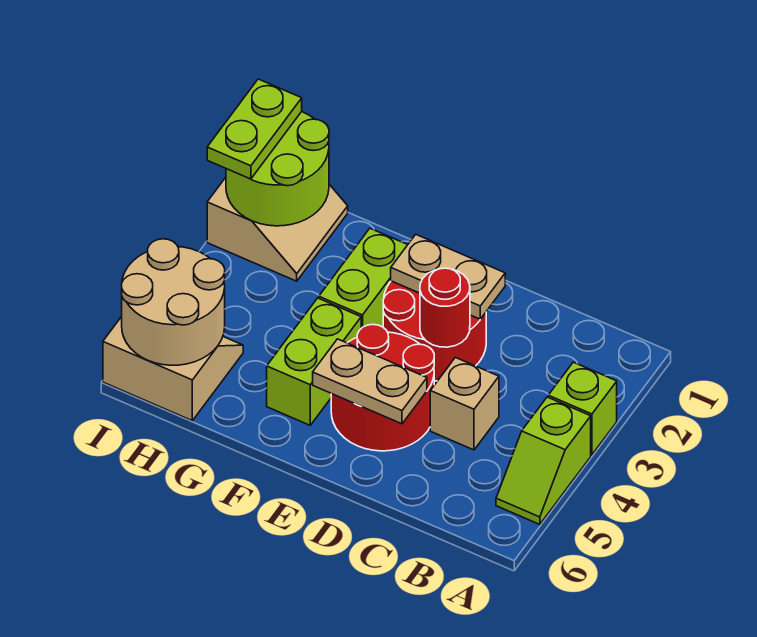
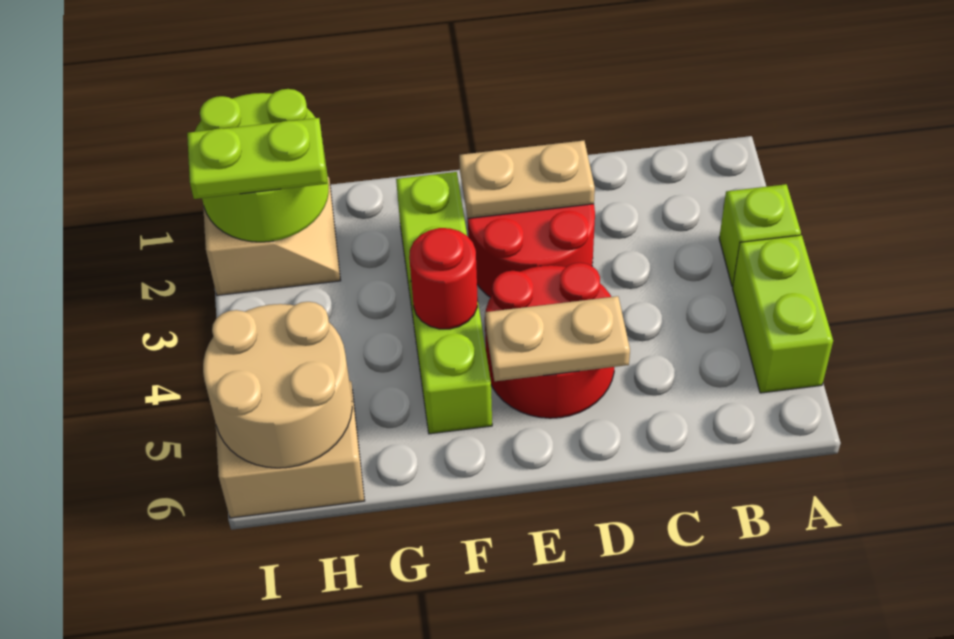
lime 1x2 slope [496,397,591,525] -> lime 1x2 brick [733,235,833,393]
tan 1x1 brick [430,357,499,450] -> none
red 1x1 round brick [420,268,470,347] -> red 1x1 round brick moved to [409,228,478,329]
lime 1x2 plate [207,79,302,179] -> lime 1x2 plate turned to [187,118,327,199]

